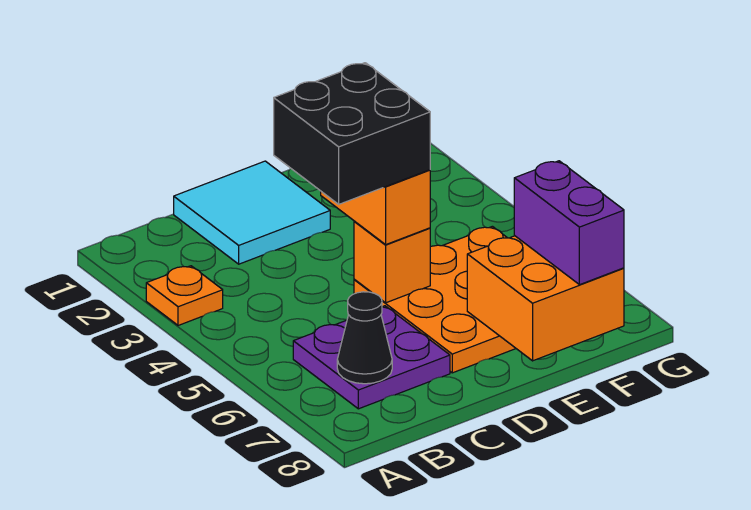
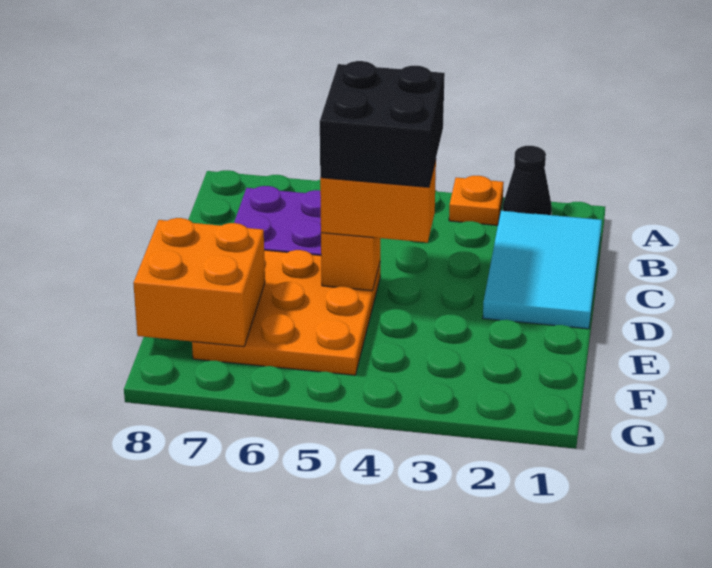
black 1x1 cone [337,292,392,384] -> black 1x1 cone moved to [503,146,552,215]
cyan 2x2 tile [174,161,330,264] -> cyan 2x3 tile [483,211,602,329]
purple 1x2 brick [514,161,624,285] -> none

